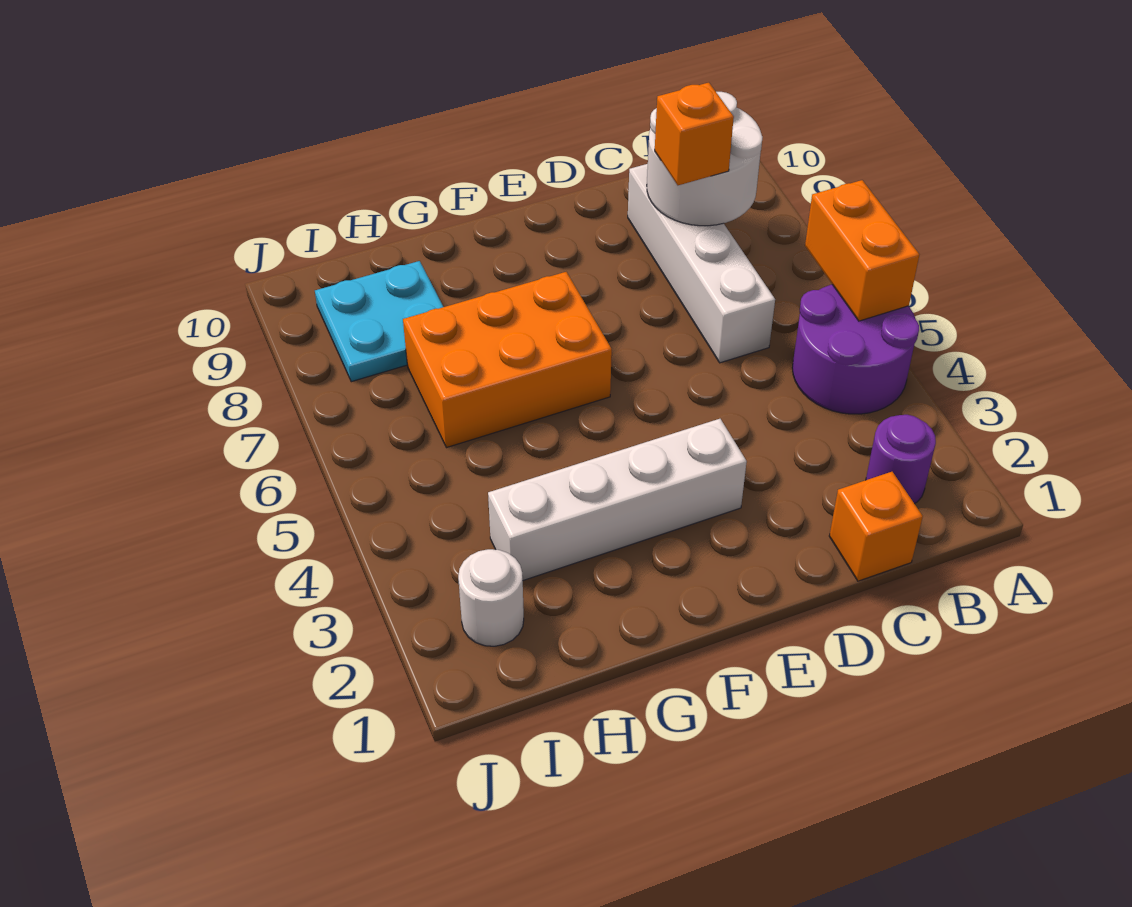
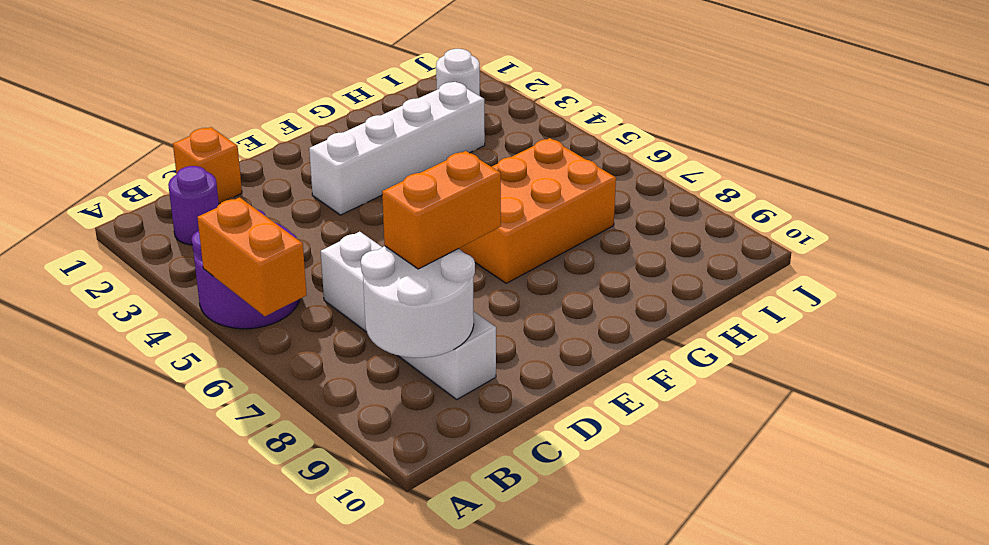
orange 1x1 brick [655,83,734,185] -> orange 1x2 brick [382,151,501,269]
cyan 2x2 plate [315,261,443,382] -> none

